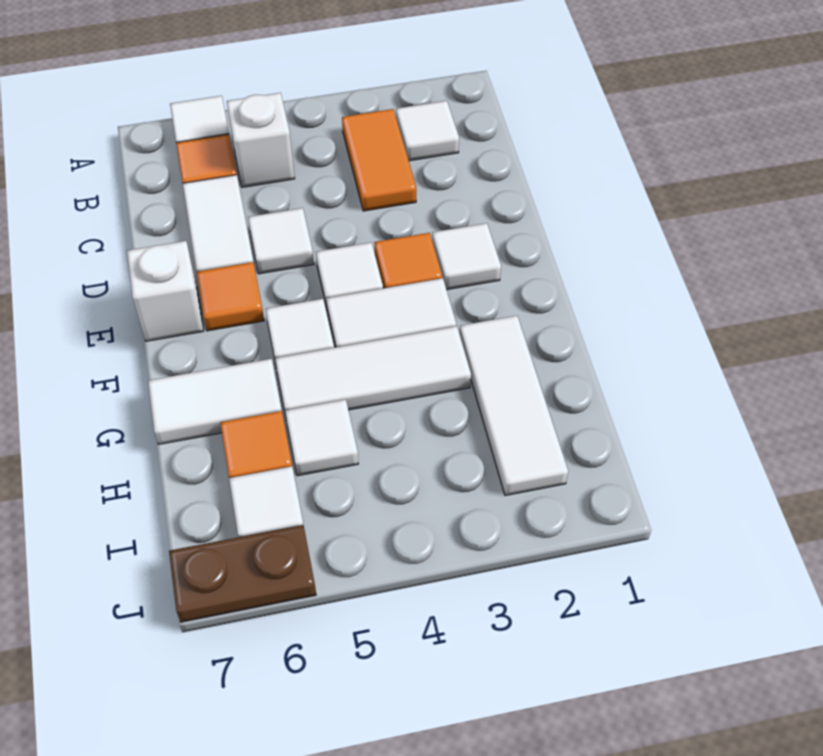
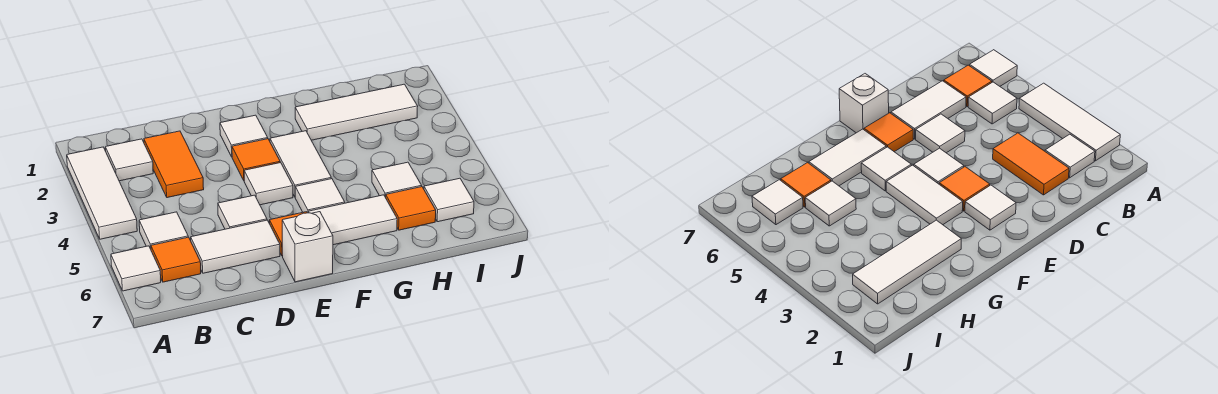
orange 1x2 tile [342,109,416,211] -> orange 1x2 tile turned to [144,131,204,198]
white 1x1 brick [227,93,295,187] -> white 1x1 tile [139,212,188,249]
white 1x3 tile [275,326,471,411] -> white 1x3 tile moved to [67,147,137,239]
white 1x2 tile [148,359,282,444] -> white 1x2 tile turned to [308,195,397,245]
brown 1x2 plate [169,525,316,622] -> none

